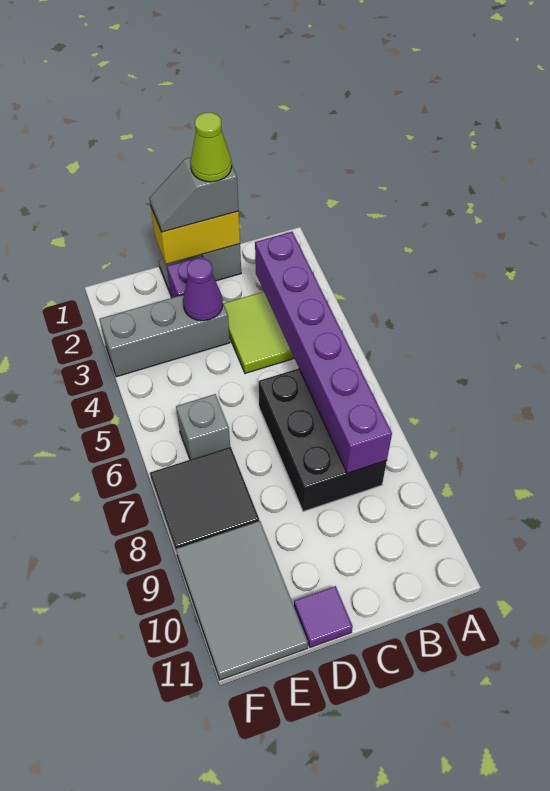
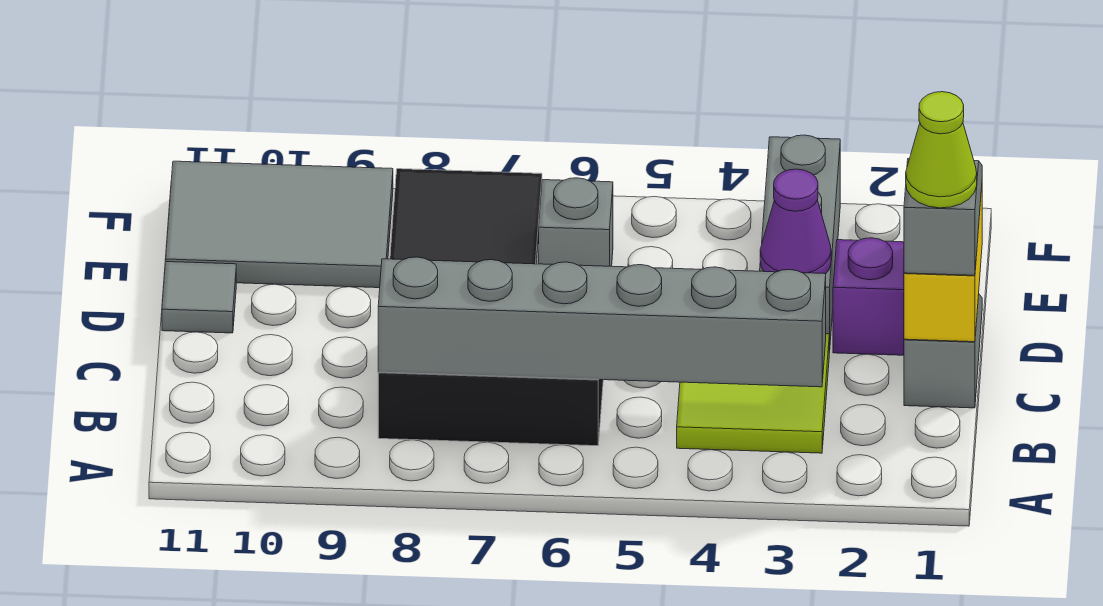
purple 1x6 brick [255,232,392,473] -> grey 1x6 brick [378,257,826,387]
purple 1x1 tile [294,586,353,647] -> grey 1x1 tile [162,262,236,333]

